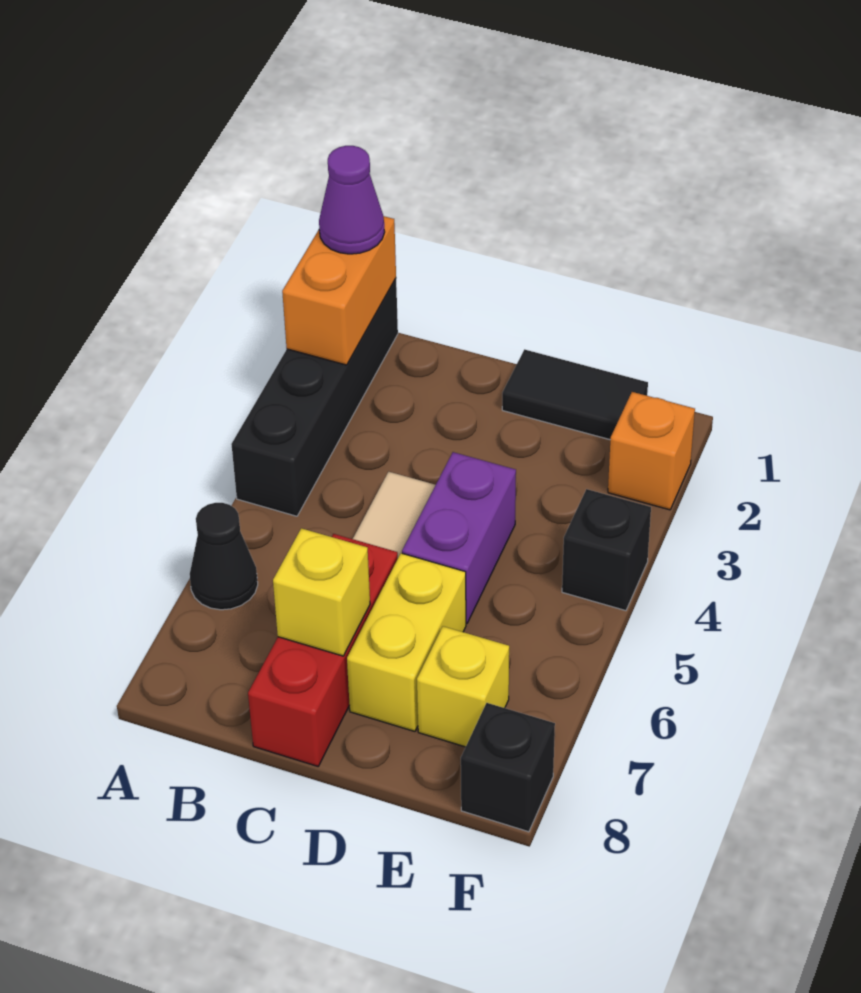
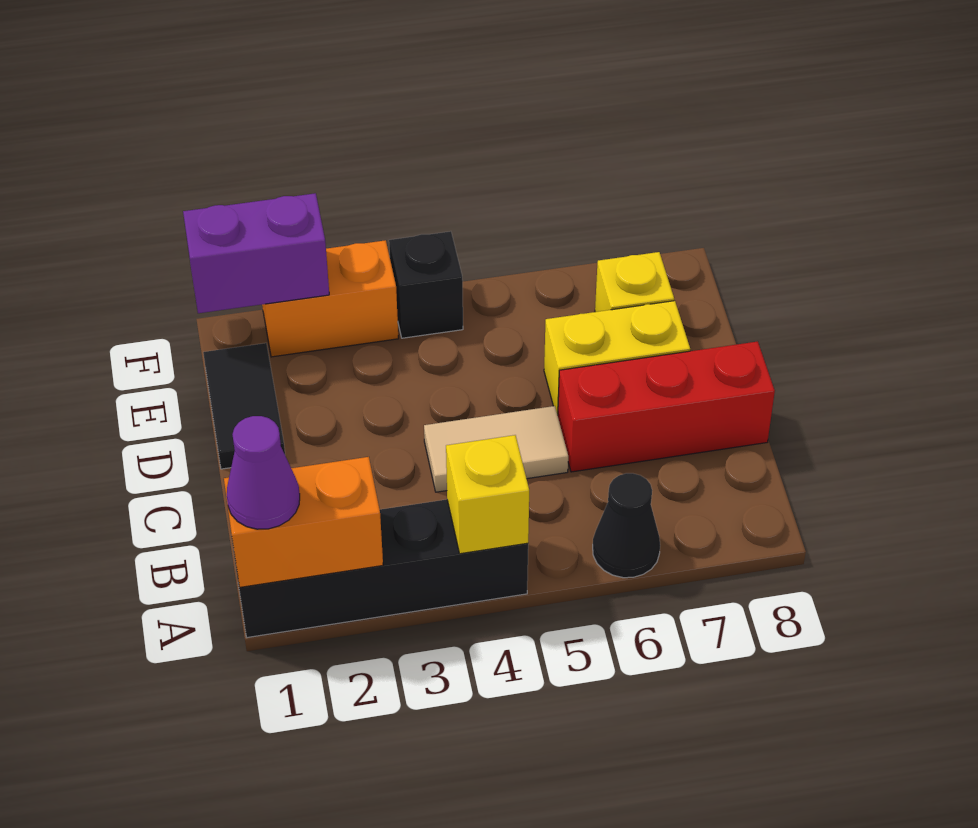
yellow 1x1 brick [273,528,370,656] -> yellow 1x1 brick moved to [446,435,529,554]
purple 1x2 brick [402,452,516,624] -> purple 1x2 brick moved to [183,193,329,313]
orange 1x1 brick [608,392,695,510] -> orange 1x2 brick [262,240,398,357]
black 1x1 brick [461,703,555,832] -> none

